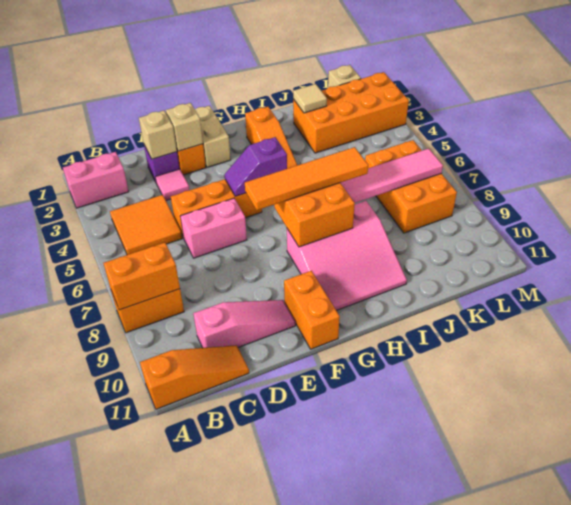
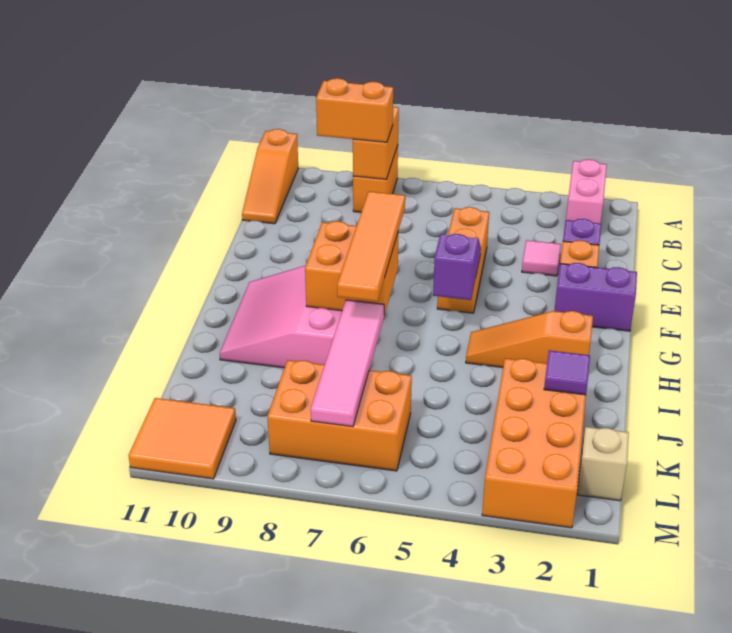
orange 2x2 tile [110,195,182,255] -> orange 2x2 tile moved to [129,398,236,479]
pink 1x3 slope [193,300,296,348] -> none
tan 1x1 brick [139,111,177,159] -> none
pink 1x2 brick [180,198,247,258] -> none
tan 1x1 brick [166,103,203,151] -> none
tan 1x2 brick [195,106,231,167] -> purple 1x2 brick [554,263,637,331]
orange 1x2 brick [284,271,340,349] -> orange 1x2 brick moved to [316,78,393,142]
tan 1x1 tile [293,84,327,113] -> purple 1x1 tile [544,350,590,395]

